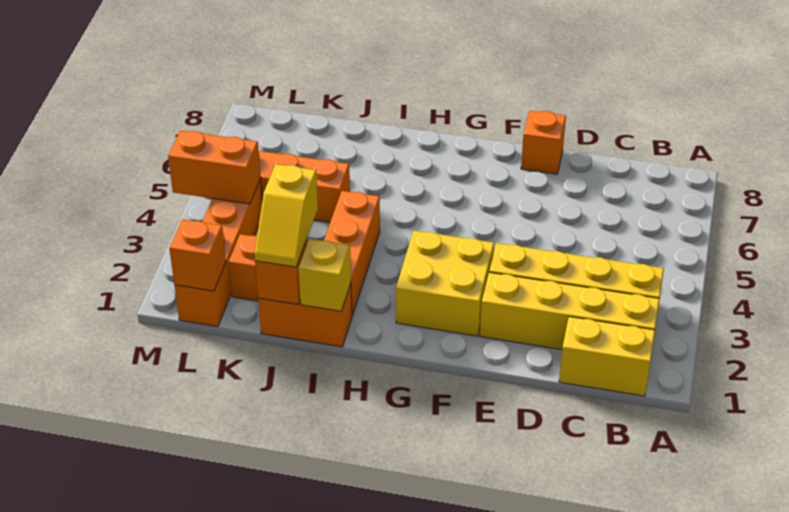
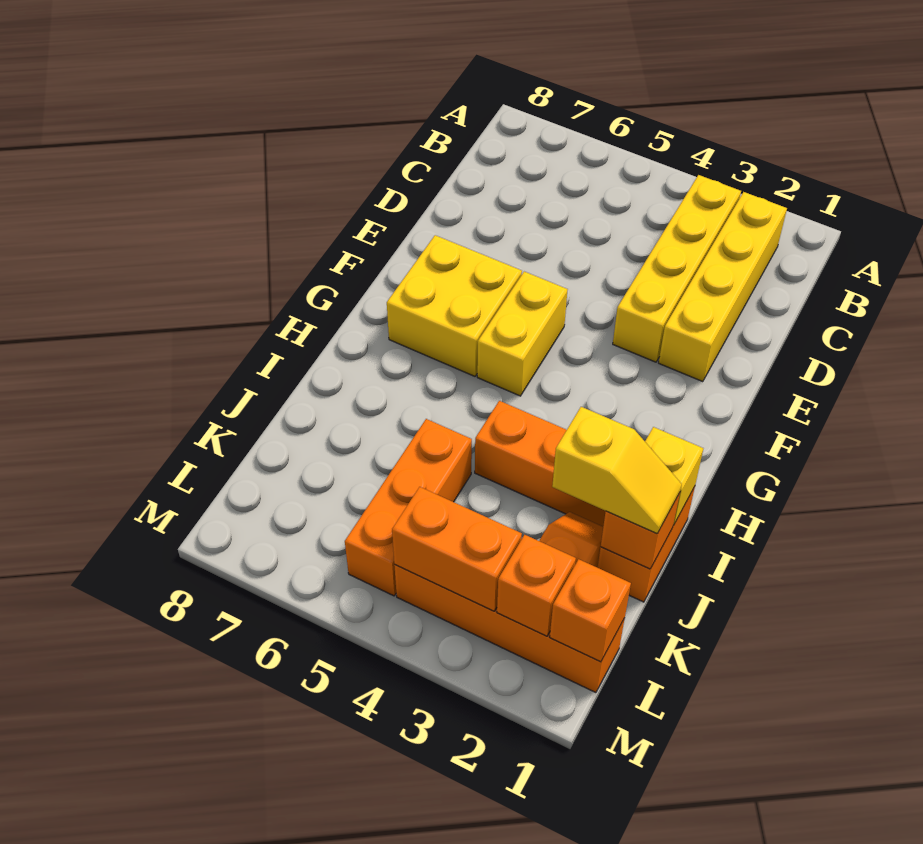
yellow 1x2 brick [559,317,655,396] -> yellow 1x2 brick moved to [477,271,568,396]
orange 1x1 brick [521,111,566,174] -> orange 1x1 brick moved to [497,535,576,636]
yellow 2x2 brick [396,231,494,336] -> yellow 2x2 brick moved to [387,235,522,376]
orange 1x2 brick [168,130,261,204] -> orange 1x2 brick turned to [392,487,522,611]

